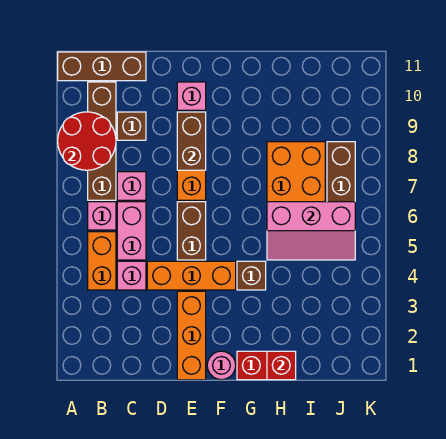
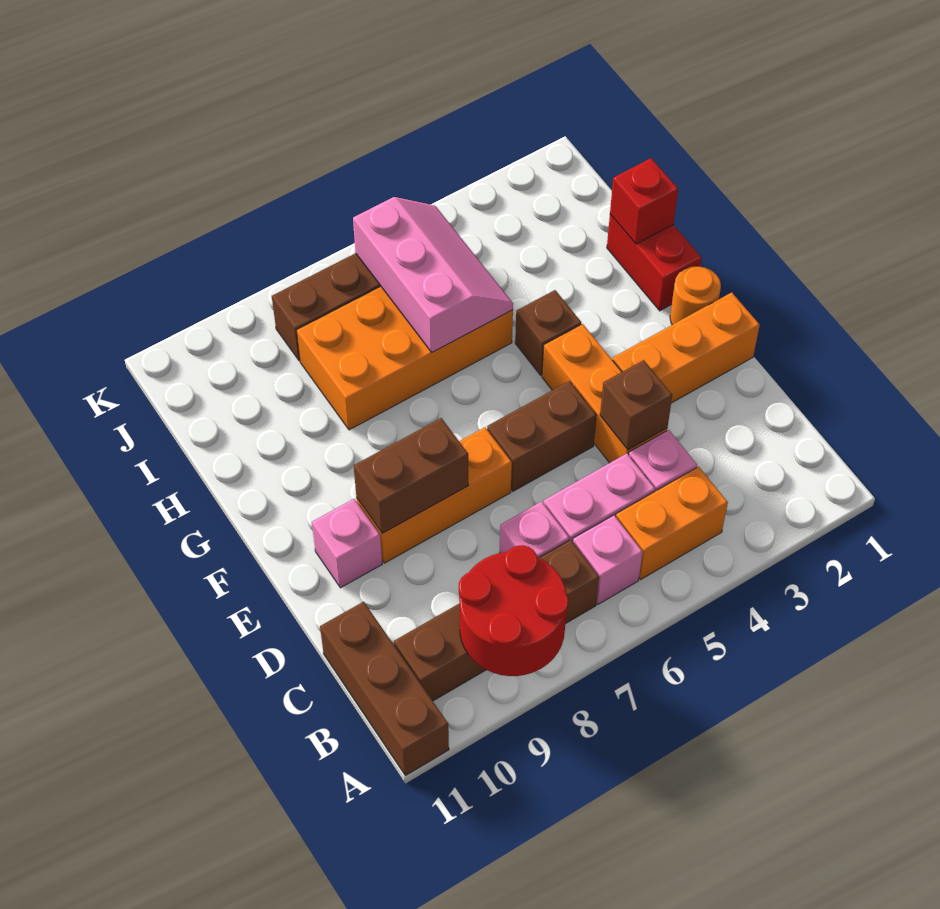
brown 1x1 brick [117,112,146,140] -> brown 1x1 brick moved to [600,360,672,450]
pink 1x1 round brick [207,351,236,380] -> orange 1x1 round brick [670,266,721,325]

